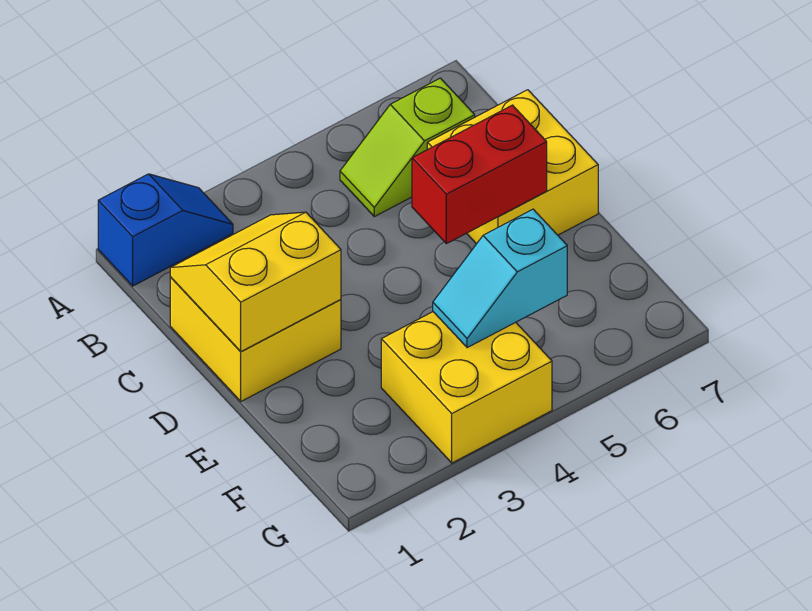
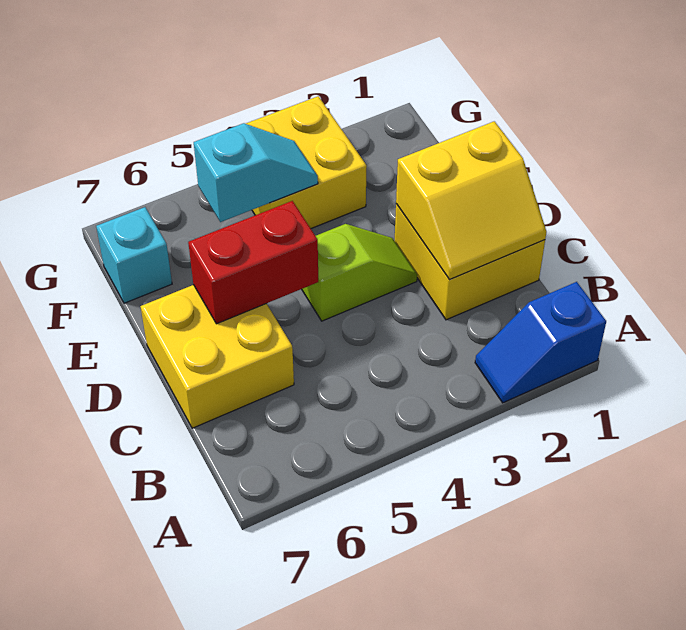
lime 1x2 slope [340,78,475,217] -> lime 1x2 slope moved to [302,224,417,321]
none -> cyan 1x1 brick [96,207,172,303]

